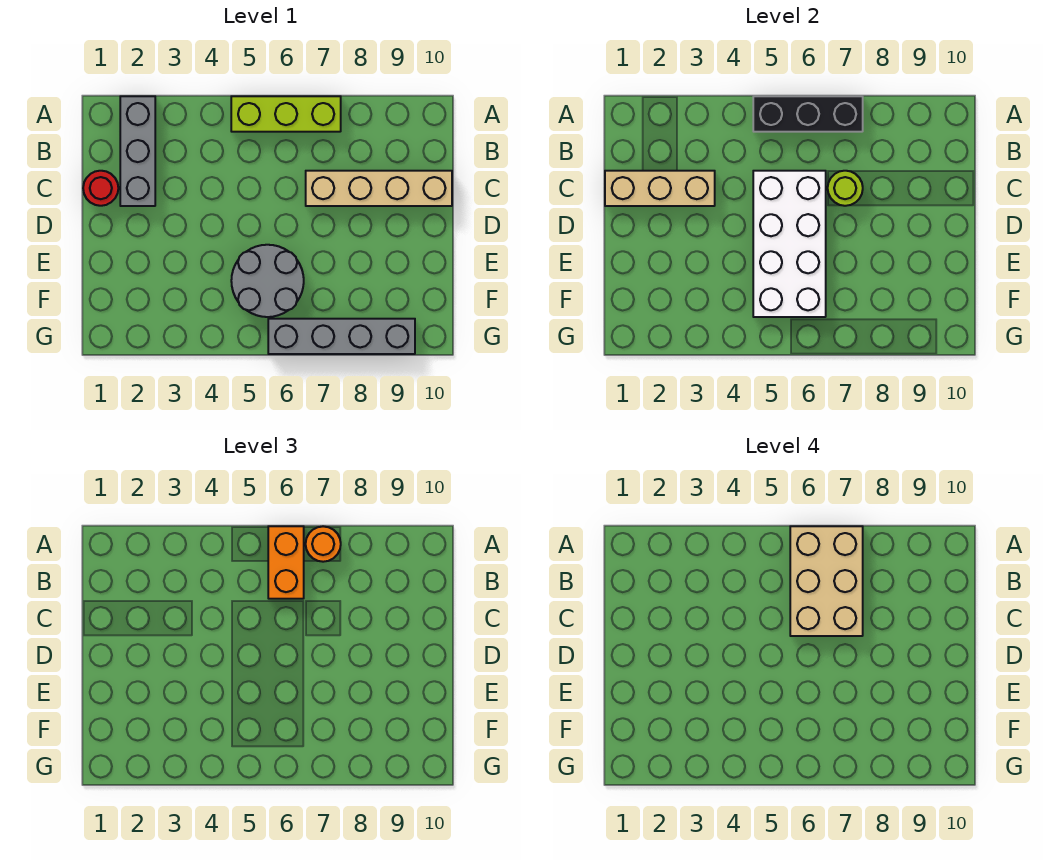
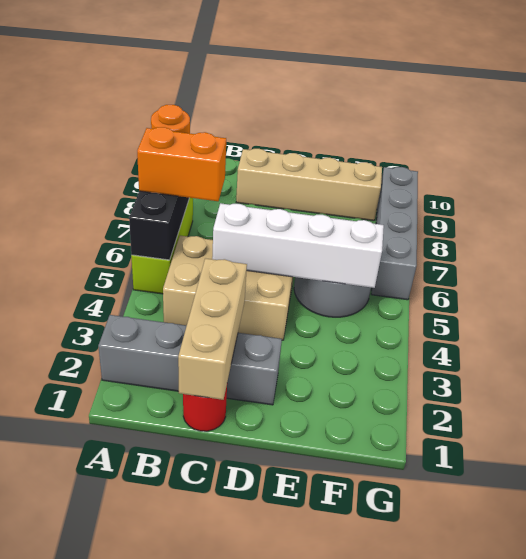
grey 1x3 brick [120,96,155,206] -> grey 1x4 brick [98,315,282,405]
tan 2x3 brick [790,526,863,636] -> tan 2x3 brick moved to [163,236,293,340]
white 2x4 brick [753,171,826,317] -> white 1x4 brick [212,203,384,288]
tan 1x4 brick [306,171,452,206] -> tan 1x4 brick turned to [236,149,382,221]
lime 1x1 round brick [828,171,863,206] -> none

